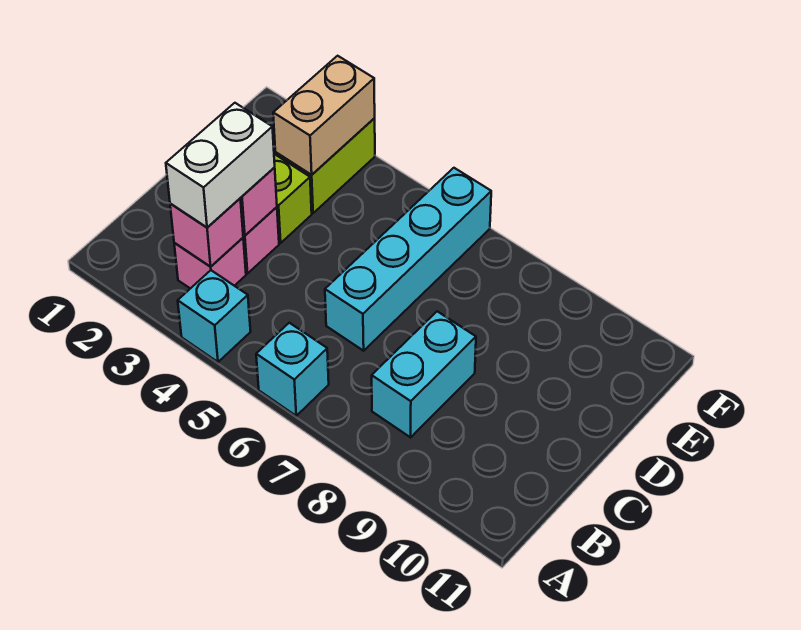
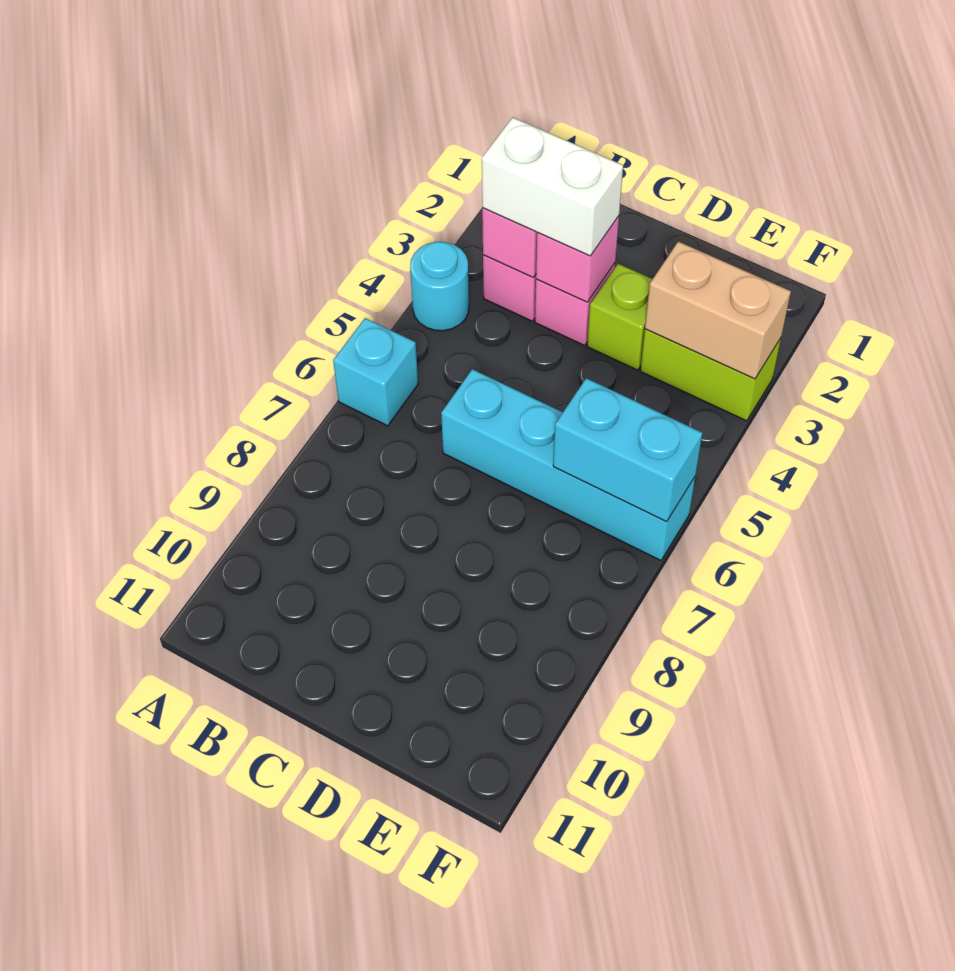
cyan 1x1 brick [178,270,251,362] -> cyan 1x1 round brick [410,242,469,331]
cyan 1x2 brick [372,311,476,437] -> cyan 1x2 brick moved to [553,378,702,522]

